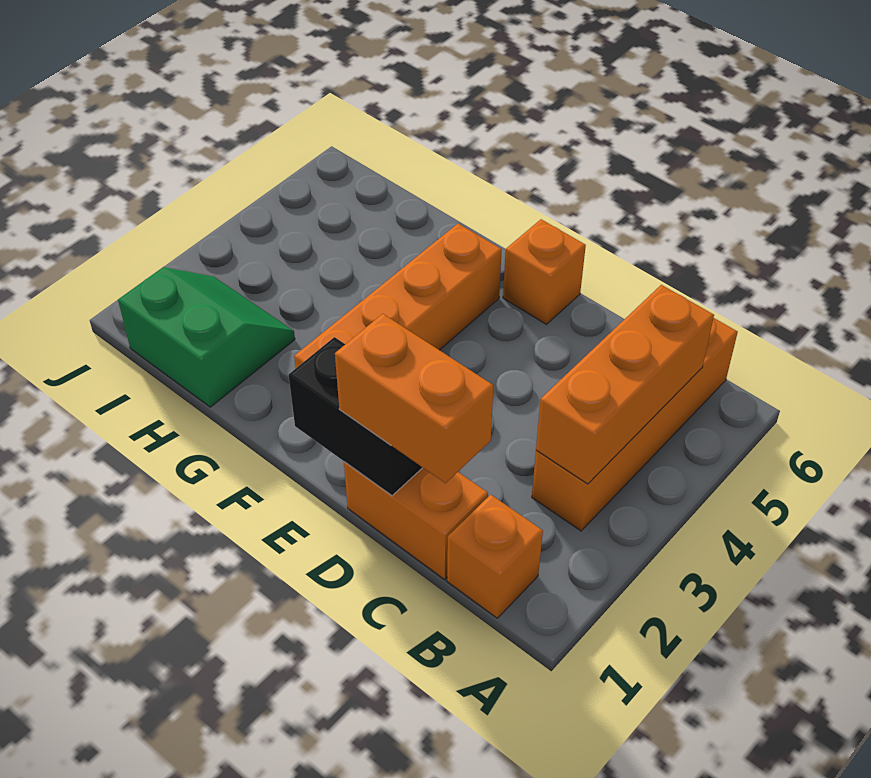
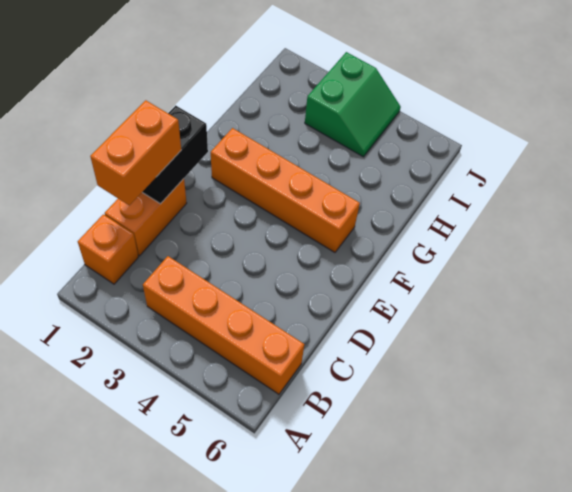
orange 1x3 brick [536,285,714,484] -> none
orange 1x1 brick [503,219,586,324] -> none
green 2x2 slope [118,267,295,407] -> green 2x2 slope moved to [305,52,401,157]

